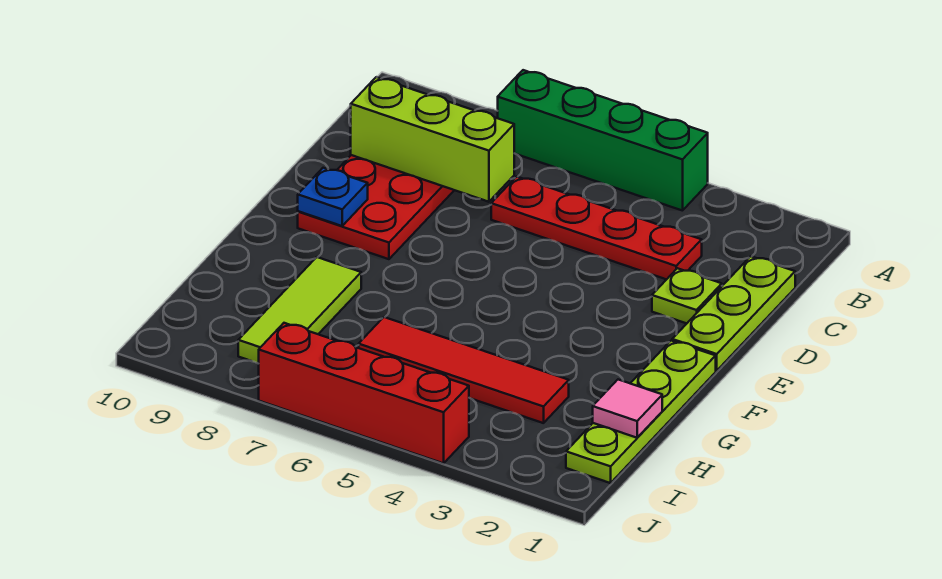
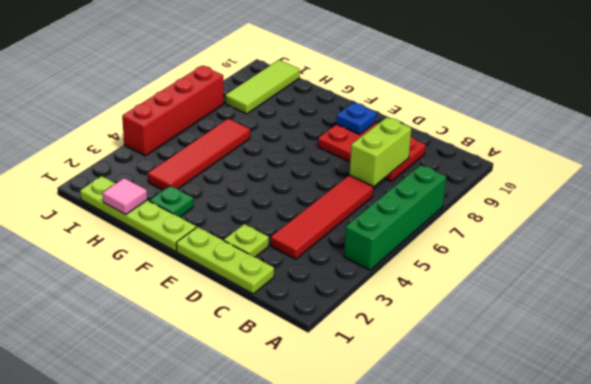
red 1x4 plate [491,177,702,280] -> red 1x4 tile [271,176,373,259]
lime 1x3 brick [351,77,514,202] -> lime 1x2 brick [350,117,411,186]
none -> green 1x1 plate [150,186,193,217]
lime 1x3 tile [238,257,361,363] -> lime 1x3 tile turned to [225,60,300,114]

